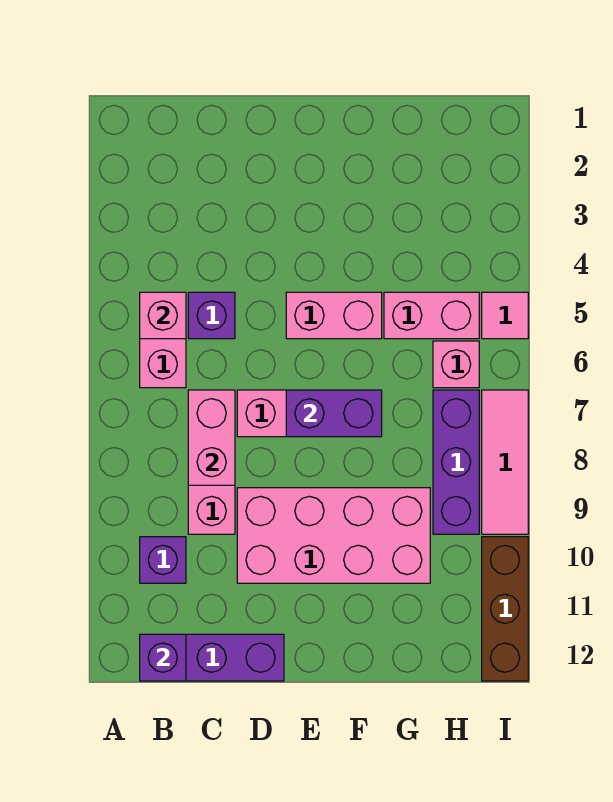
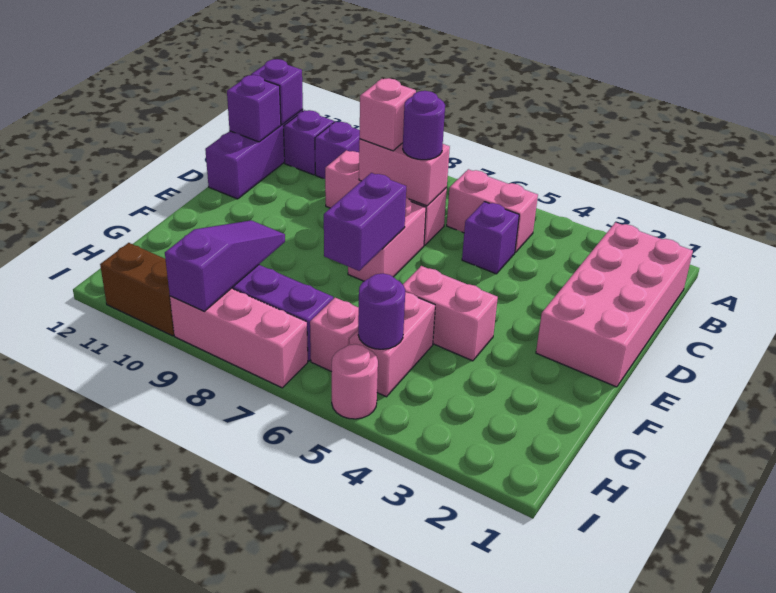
pink 1x1 brick [140,292,186,339] -> pink 1x1 brick moved to [360,78,416,151]
none -> purple 1x1 brick [284,110,334,175]
none -> purple 1x1 round brick [403,91,445,160]
none -> purple 1x1 brick [227,75,281,142]
pink 2x4 brick [237,488,430,583] -> pink 2x4 brick moved to [536,223,693,387]
pink 1x2 brick [286,292,382,339] -> pink 1x2 brick turned to [403,266,498,361]
none -> purple 1x3 slope [165,220,285,311]
none -> purple 1x1 round brick [358,273,405,349]
pink 1x1 tile [482,292,528,339] -> pink 1x1 round brick [332,344,378,419]
pink 1x3 tile [482,390,528,534] -> pink 1x3 brick [170,288,308,388]
brown 1x3 brick [482,537,528,681] -> brown 1x2 brick [100,243,174,336]

